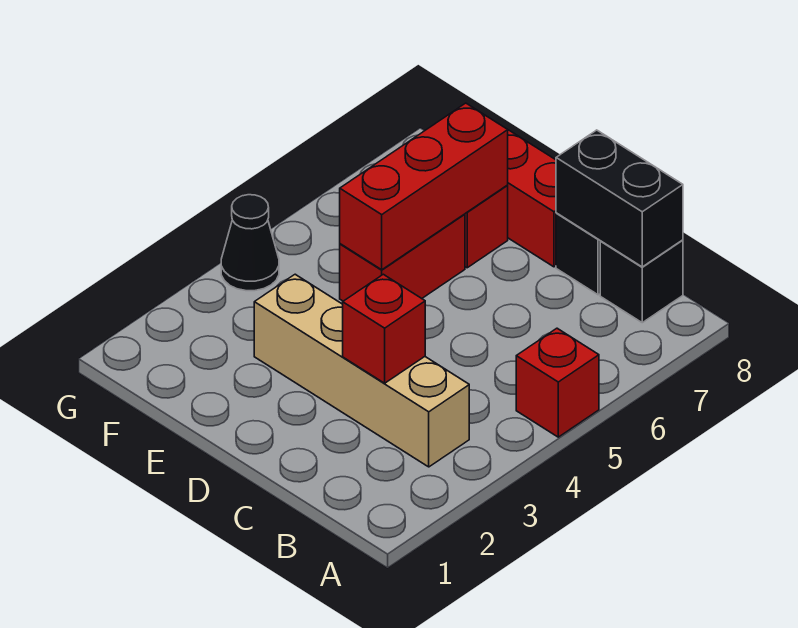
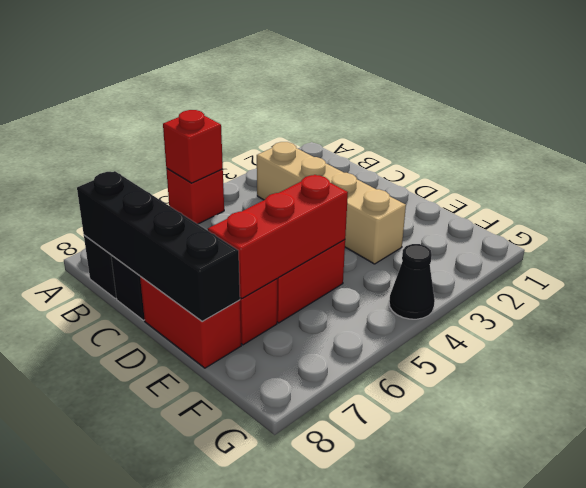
black 1x2 brick [556,130,683,267] -> black 1x4 brick [77,171,240,321]
red 1x1 brick [343,274,425,383] -> red 1x1 brick moved to [163,110,223,183]

